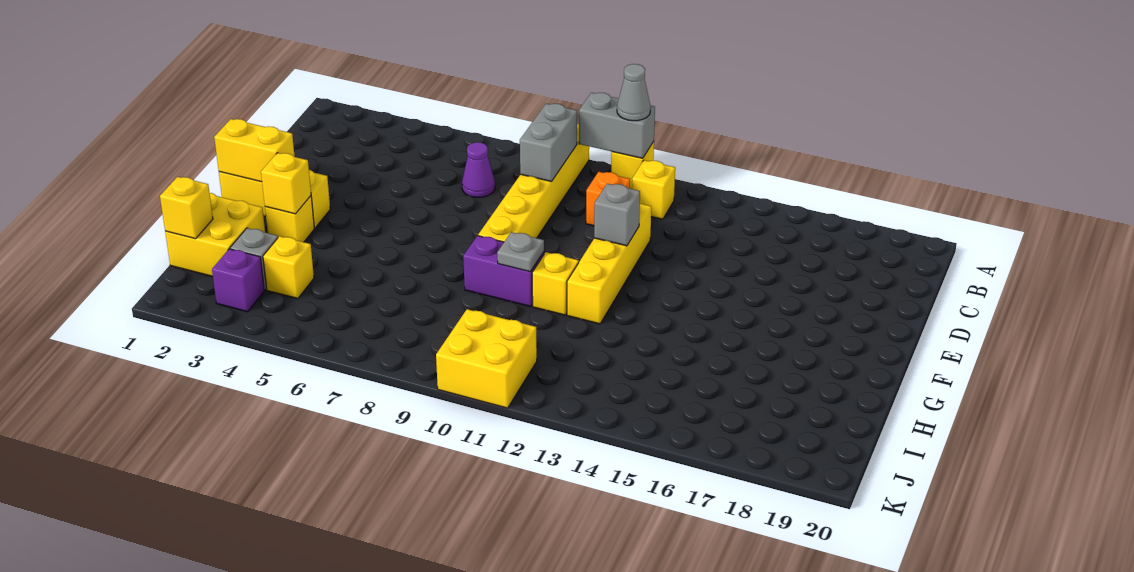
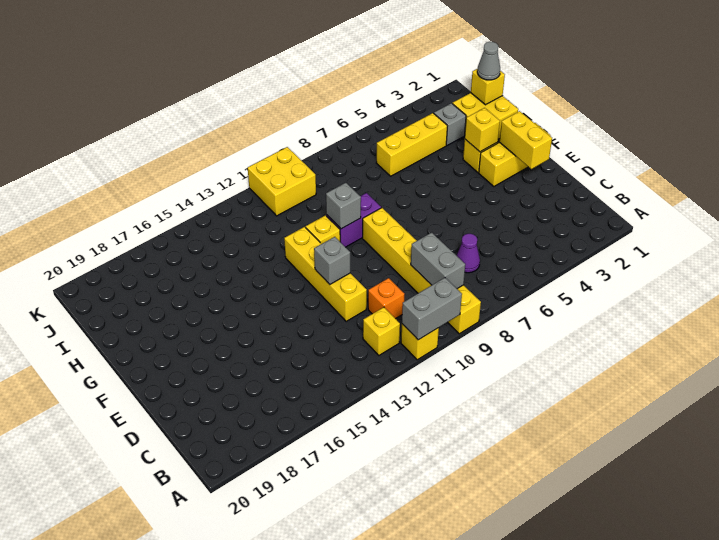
grey 1x1 cone [617,64,651,121] -> grey 1x1 cone moved to [477,42,500,80]
yellow 1x2 brick [214,119,295,182] -> yellow 1x2 brick turned to [499,111,552,169]
grey 1x1 plate [497,232,544,272] -> grey 1x1 brick [326,183,361,229]
yellow 1x1 brick [263,236,314,299] -> yellow 1x3 brick [377,113,447,176]
purple 1x1 brick [212,249,264,312] -> none

